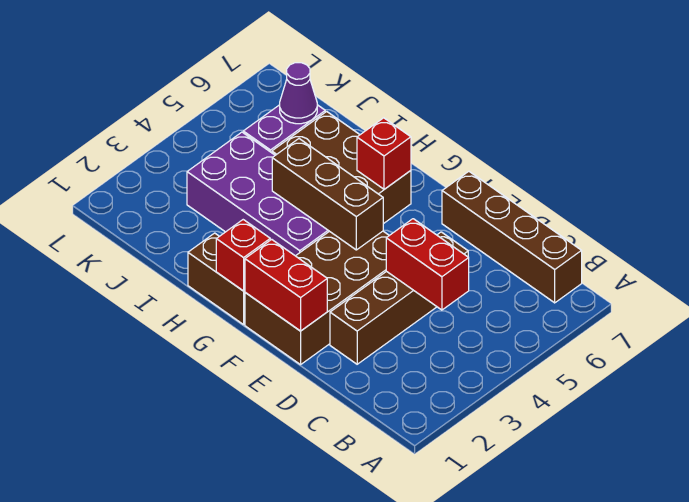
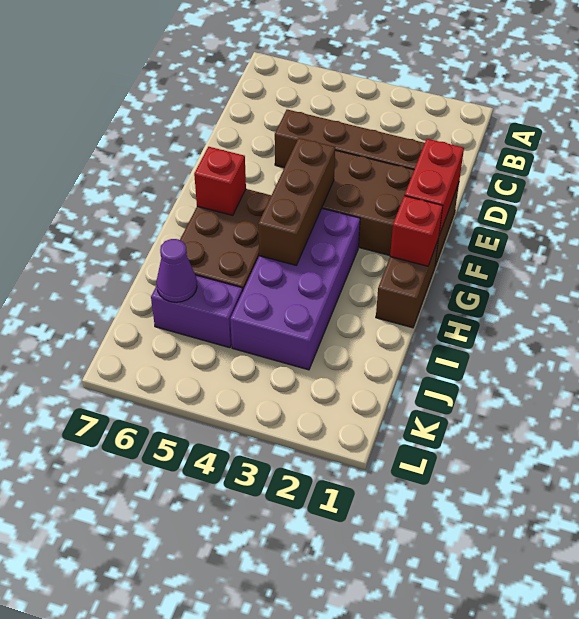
brown 1x4 brick [442,171,582,303] -> none
red 1x2 brick [386,219,469,310] -> none

